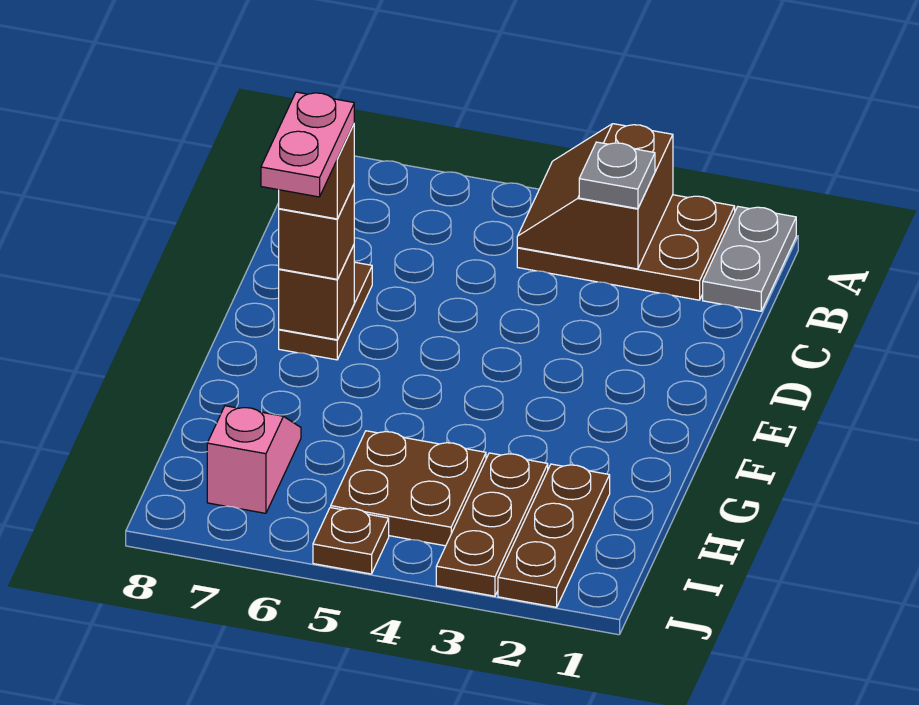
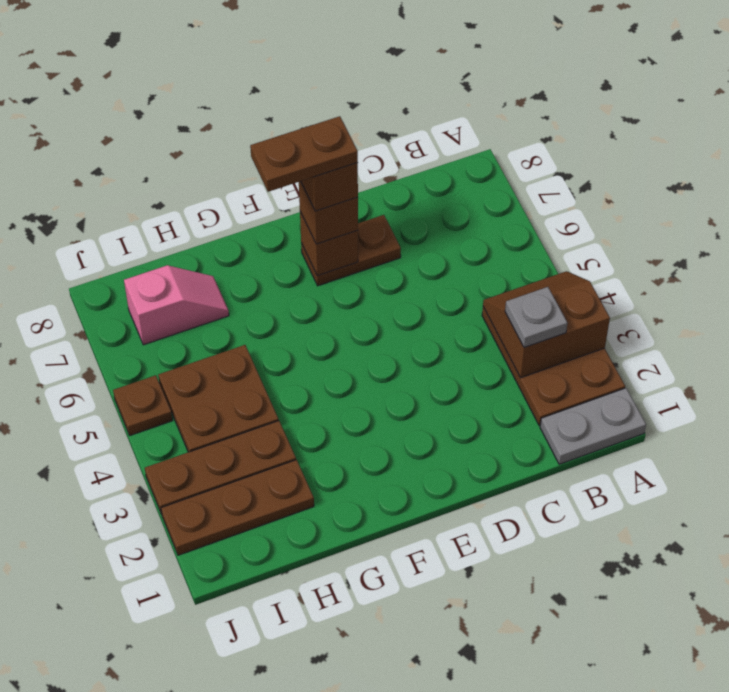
pink 1x2 plate [261,92,354,197] -> brown 1x2 plate [250,116,358,192]

